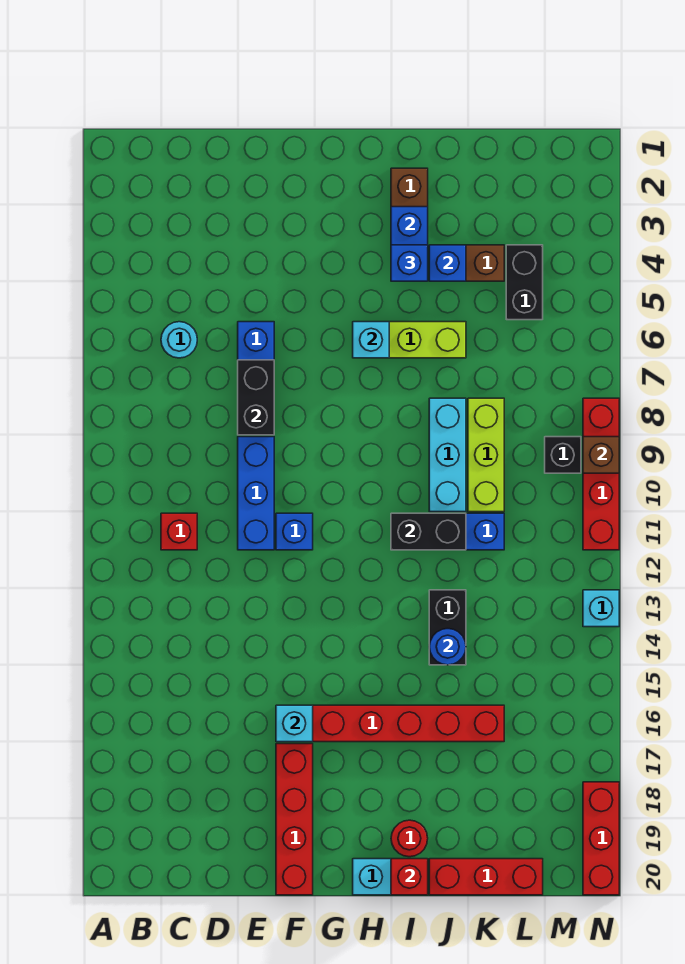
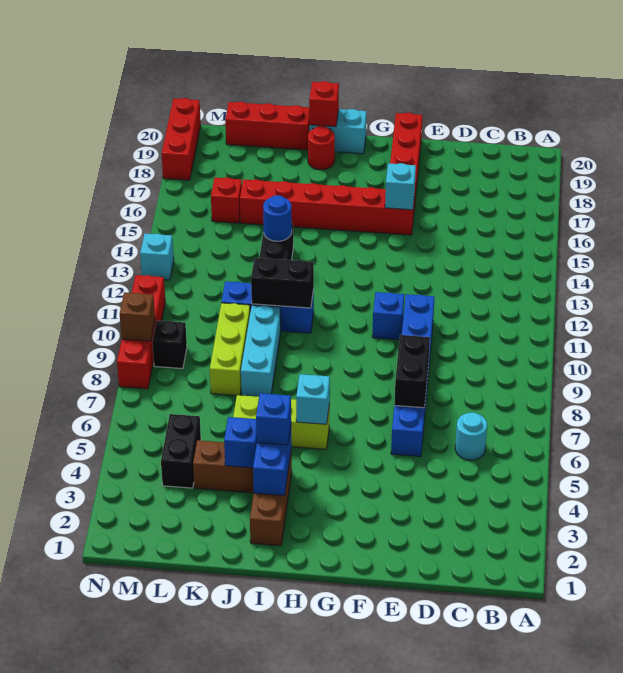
red 1x1 brick [161,513,197,550] -> red 1x1 brick moved to [211,177,242,223]

